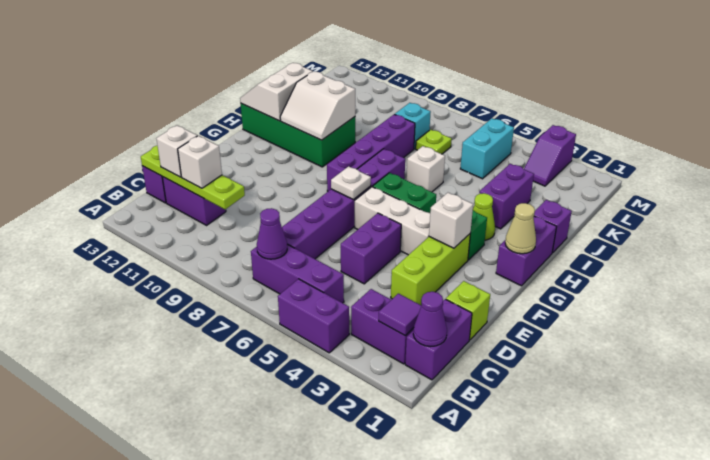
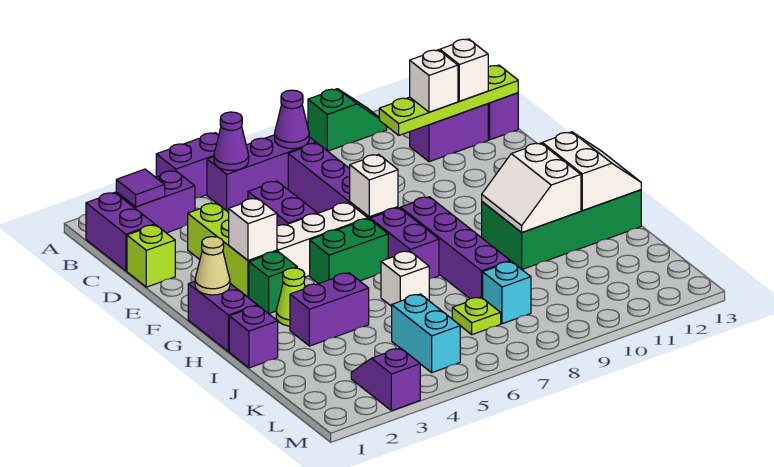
none -> green 1x2 slope [308,89,387,151]
purple 1x1 cone [413,292,447,347] -> purple 1x1 cone moved to [214,112,249,170]
white 1x1 plate [331,166,371,200] -> white 1x1 brick [350,154,398,217]
white 2x2 slope [280,71,355,140] -> white 2x2 slope turned to [482,143,581,232]
purple 1x2 brick [480,164,534,229] -> purple 1x2 brick turned to [290,273,369,346]

